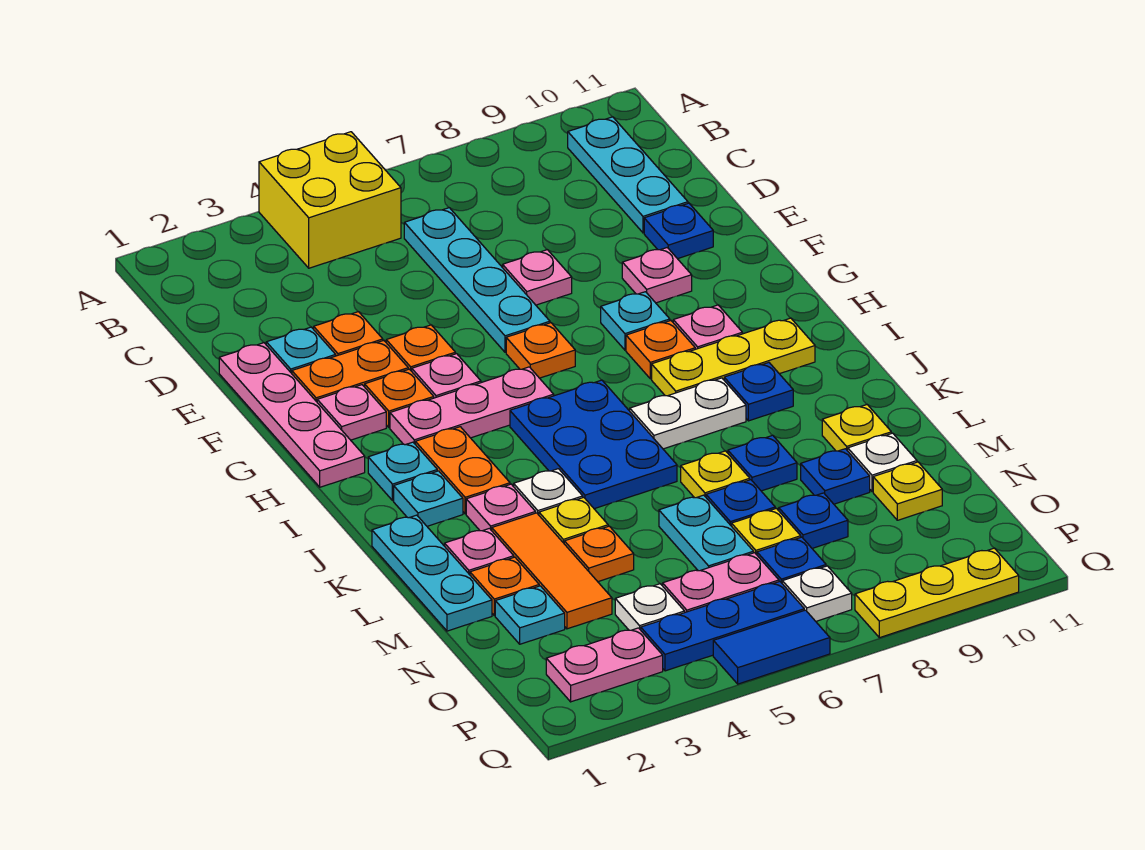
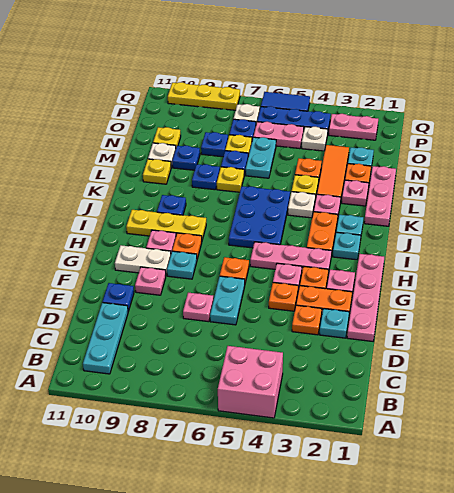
yellow 2x2 brick [259,132,401,268] -> pink 2x2 brick [218,346,283,418]
cyan 1x4 plate [404,208,550,352] -> cyan 1x2 plate [210,276,245,325]
white 1x2 plate [630,378,746,449] -> white 1x2 plate moved to [115,245,171,275]
cyan 1x3 plate [372,515,492,631] -> pink 1x3 plate [364,166,396,226]

